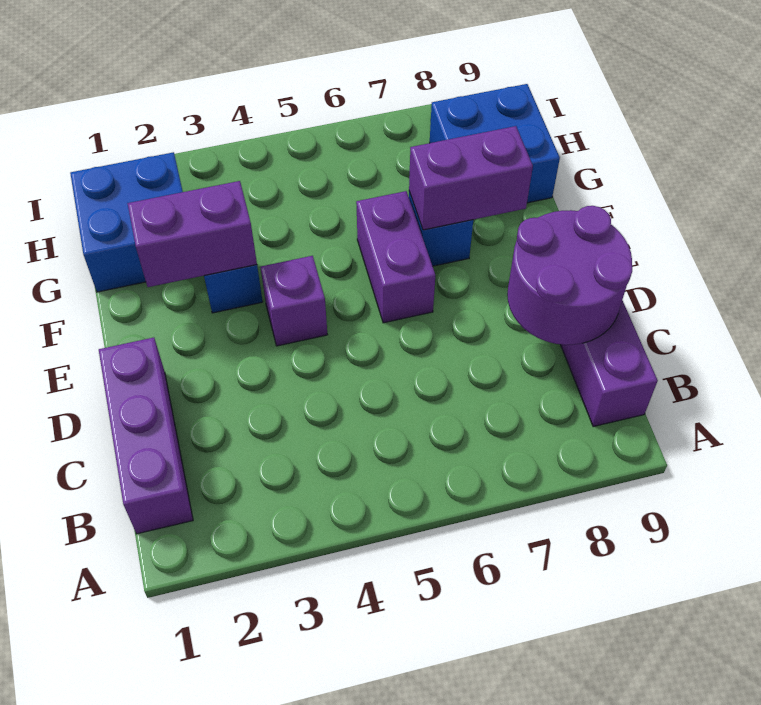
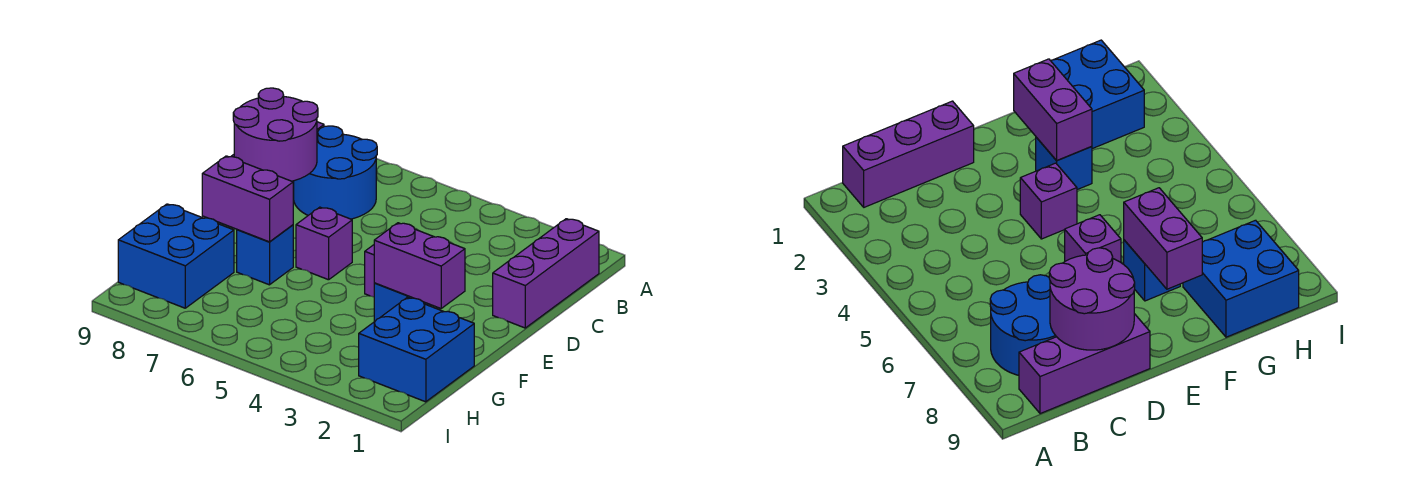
none -> blue 2x2 round brick [293,126,377,219]
purple 1x2 brick [356,191,435,323] -> purple 1x1 brick [296,207,352,280]

